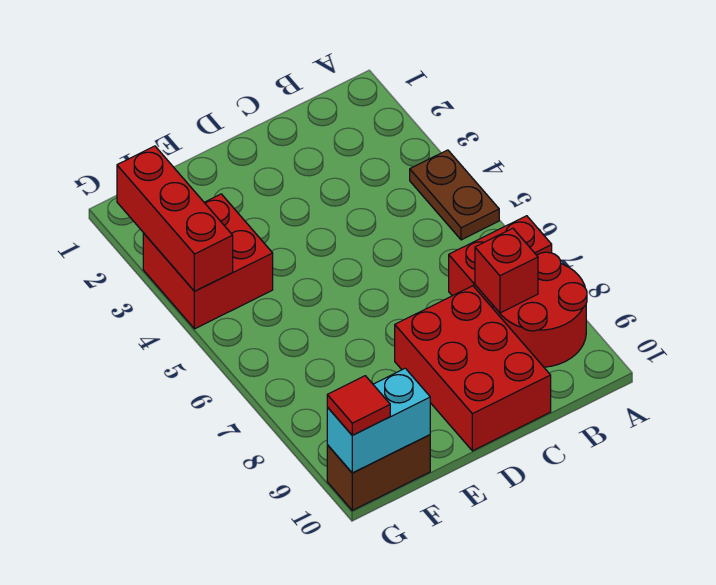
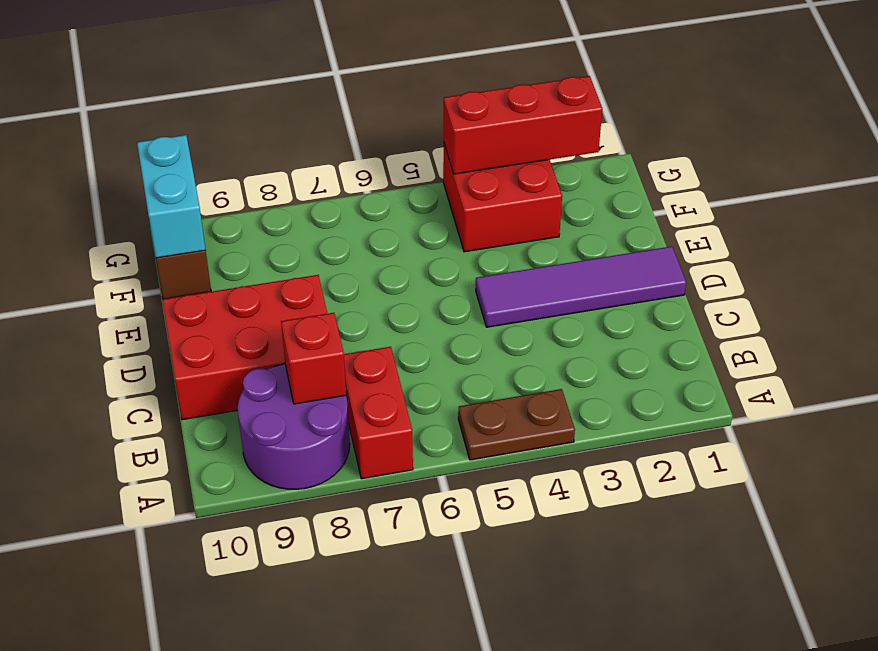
red 2x2 round brick [493,252,587,367] -> purple 2x2 round brick [238,364,350,489]
none -> purple 1x4 tile [476,246,686,327]
red 1x1 tile [327,376,390,435] -> none

